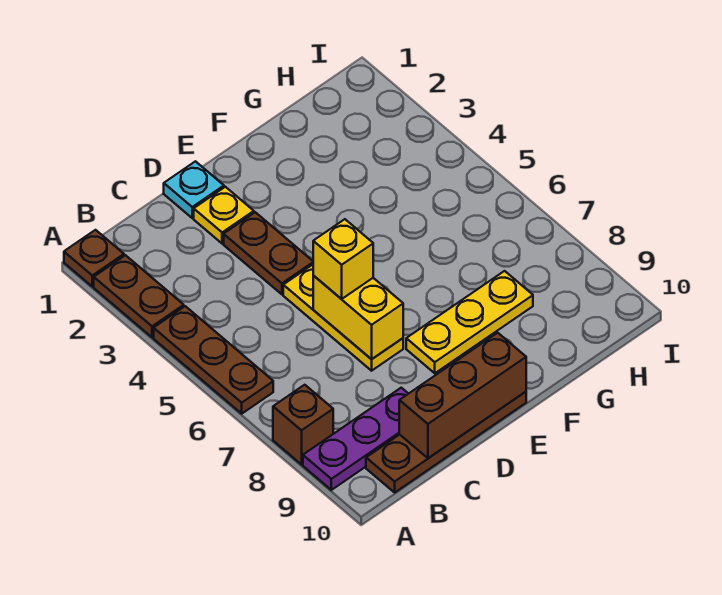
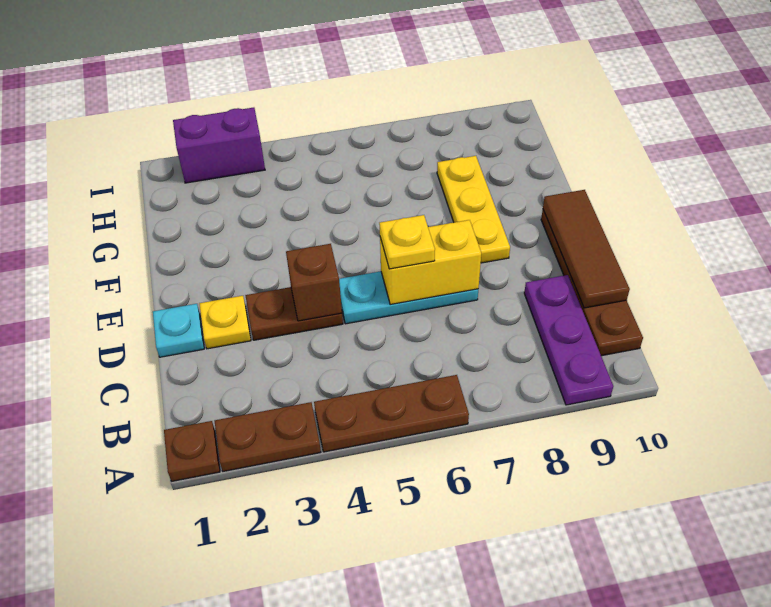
brown 1x1 brick [273,385,333,465] -> brown 1x1 brick moved to [286,244,342,321]
brown 1x3 brick [399,333,526,458] -> brown 1x3 tile [543,190,630,308]
yellow 1x3 plate [283,265,403,371] -> cyan 1x3 plate [339,271,478,324]
yellow 1x1 brick [313,219,373,299] -> yellow 1x1 plate [379,215,435,269]
none -> purple 1x2 brick [173,108,265,183]

